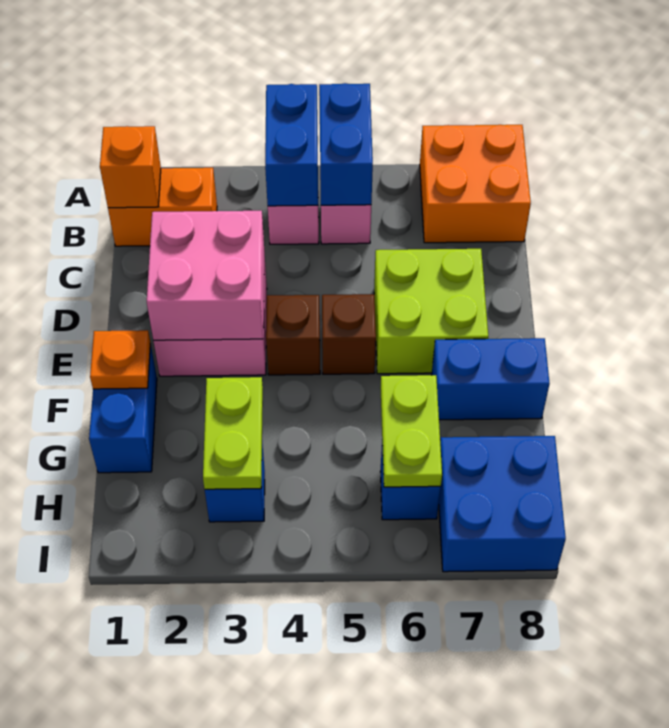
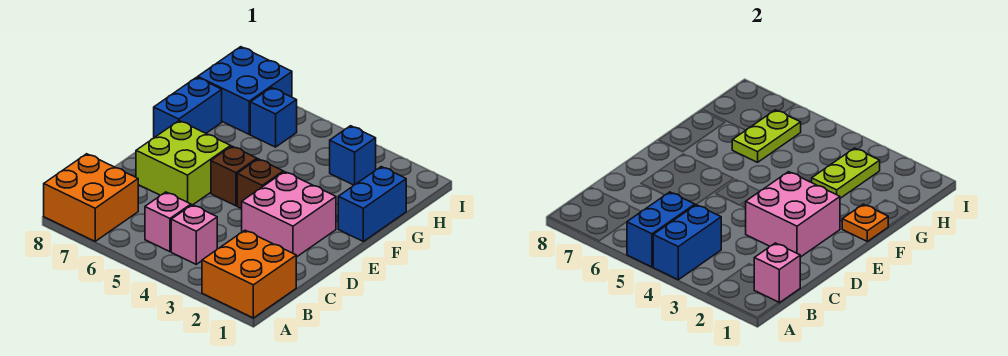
orange 1x2 brick [108,168,217,246] -> orange 2x2 brick [202,230,296,318]
orange 1x1 brick [100,126,161,208] -> pink 1x1 brick [754,243,800,303]
blue 1x2 brick [432,338,550,420] -> blue 1x2 brick turned to [154,77,222,138]

